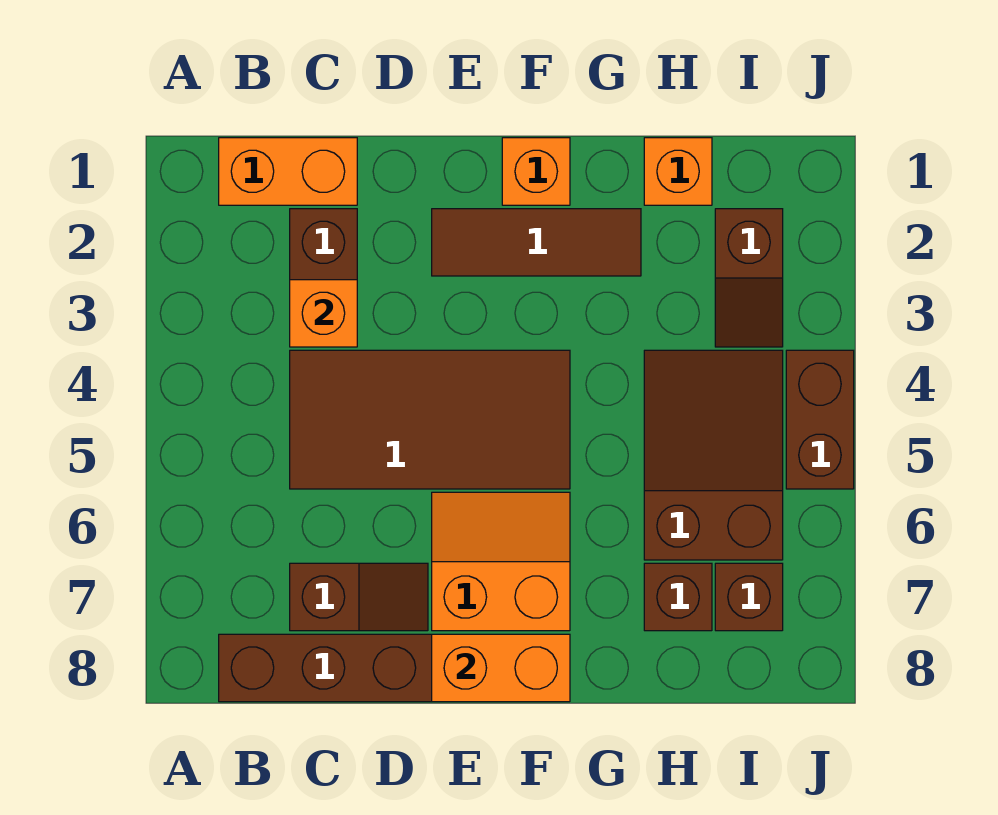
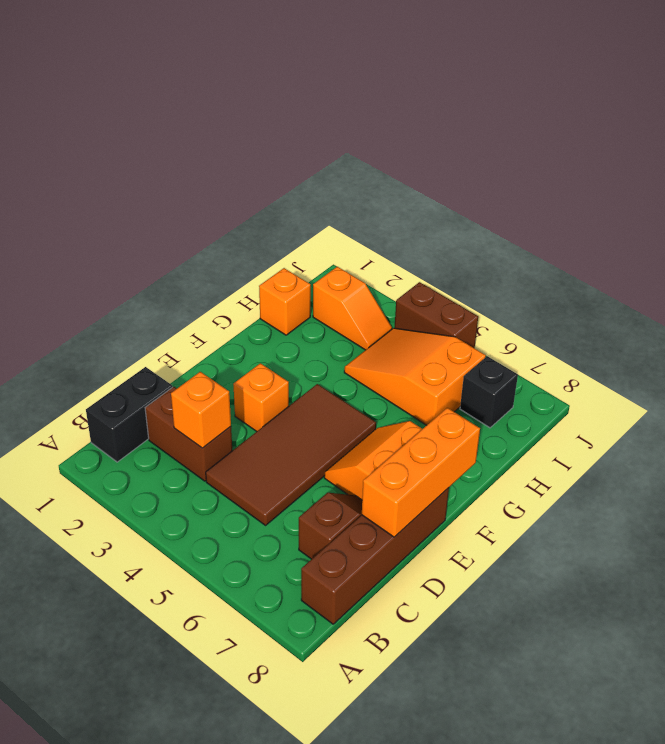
orange 1x2 brick [219,138,357,205] -> black 1x2 brick [86,367,173,462]
brown 1x3 tile [432,209,641,276] -> none
orange 1x2 brick [432,634,570,702] -> orange 1x3 brick [362,408,480,537]
orange 1x1 brick [502,138,570,205] -> orange 1x1 brick moved to [233,363,289,432]
brown 2x3 slope [644,350,783,560] -> orange 2x3 slope [344,328,486,425]
brown 1x1 brick [644,563,712,631] -> none
brown 1x2 slope [715,209,783,347] -> orange 1x2 slope [313,267,392,350]
brown 1x1 brick [715,563,783,631] -> black 1x1 brick [460,356,518,428]

